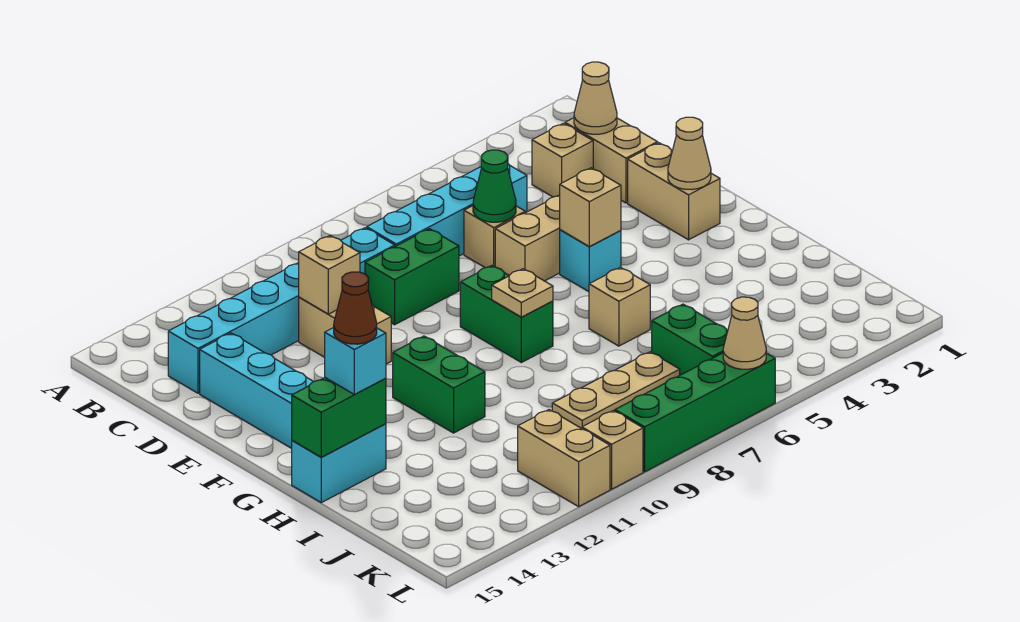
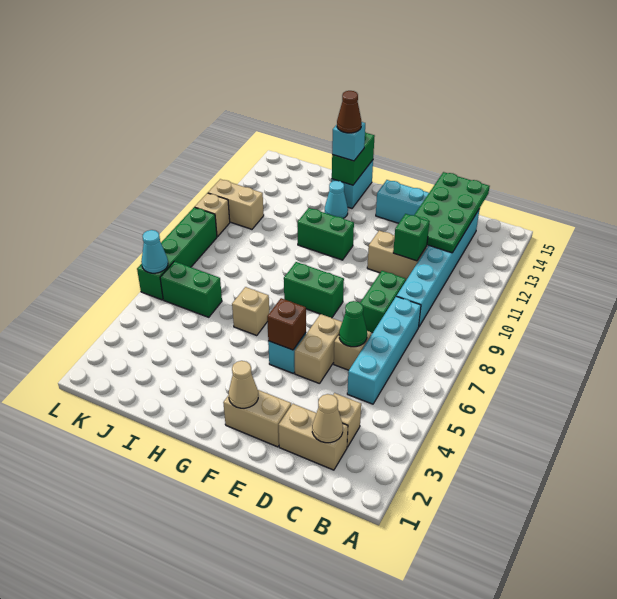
none -> green 2x4 plate [414,172,490,253]
tan 1x1 brick [299,236,360,314] -> green 1x1 brick [393,214,429,261]
tan 1x1 brick [560,168,621,247] -> brown 1x1 brick [267,298,306,350]
tan 1x1 plate [492,269,553,317] -> none
none -> cyan 1x1 cone [325,181,348,218]
tan 1x3 plate [552,352,680,428] -> none
tan 1x1 cone [723,297,766,369] -> cyan 1x1 cone [141,230,168,273]

